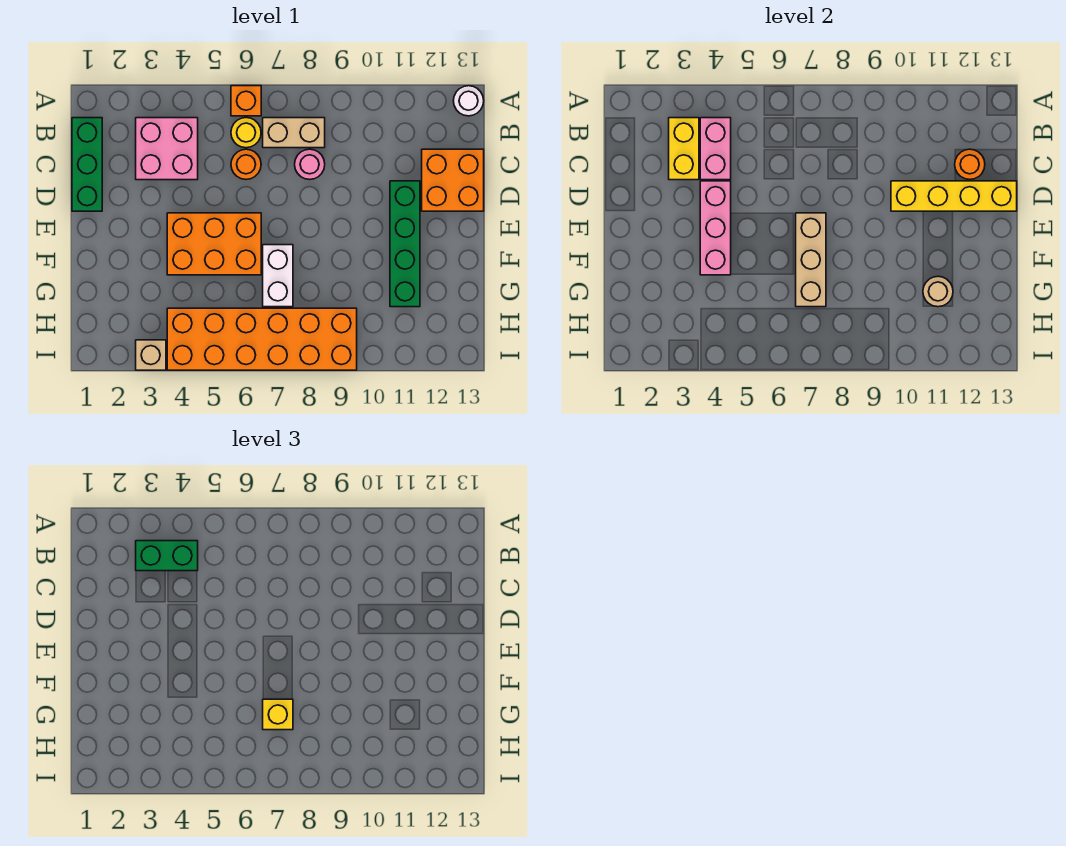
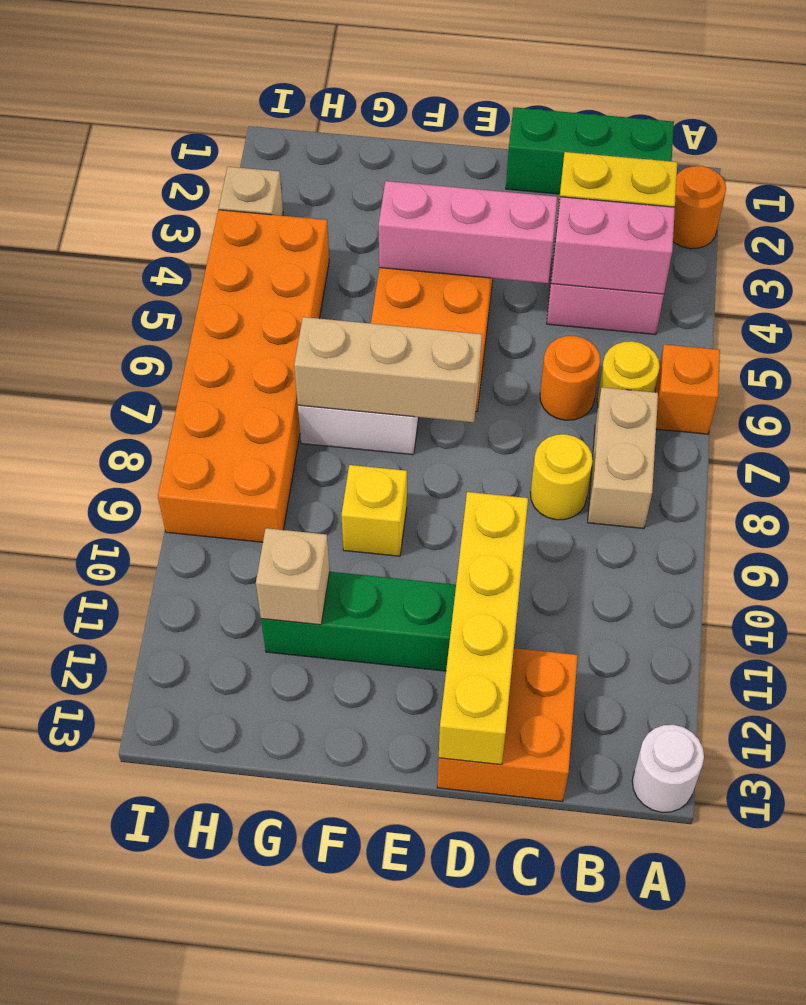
green 1x2 brick [136,541,198,571] -> none
pink 1x1 round brick [295,149,325,180] -> yellow 1x1 round brick [530,434,593,520]
orange 1x1 round brick [955,149,985,180] -> orange 1x1 round brick moved to [673,166,726,249]
yellow 1x1 brick [263,699,293,730] -> yellow 1x1 brick moved to [341,465,407,556]
tan 1x1 round brick [923,276,953,307] -> tan 1x1 brick [256,528,330,625]

